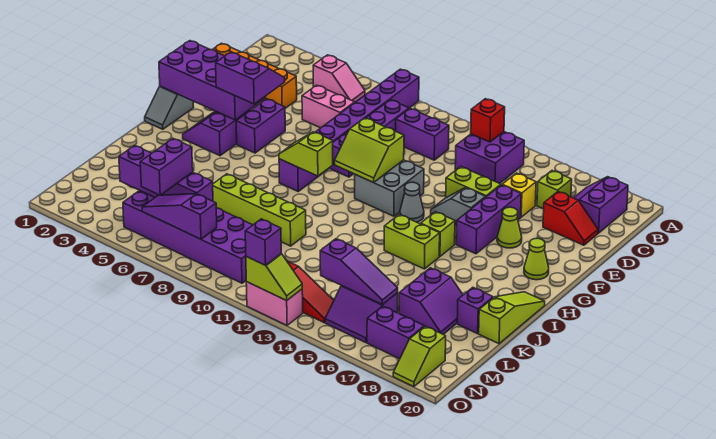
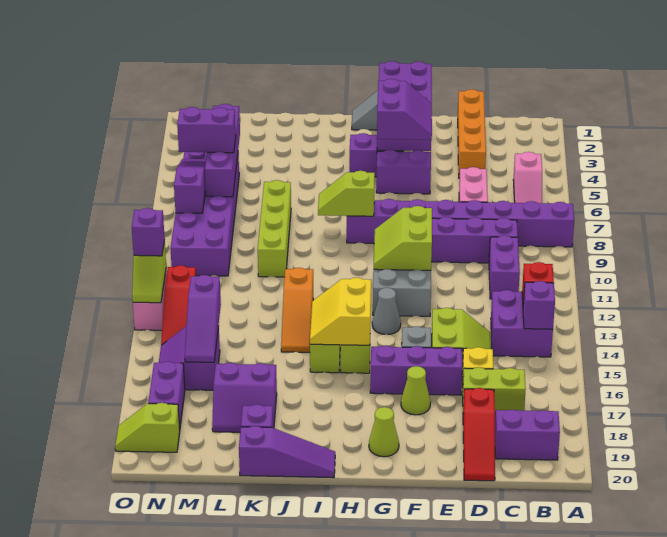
none -> purple 1x1 brick [523,281,555,329]
lime 1x1 brick [537,171,572,209] -> lime 1x2 brick [463,367,526,411]
red 1x2 slope [543,192,598,245] -> red 1x3 slope [463,388,495,481]
lime 1x2 slope [279,132,333,176] -> lime 1x2 slope turned to [318,171,375,216]
none -> yellow 2x2 slope [310,278,371,345]
lime 1x3 slope [479,292,545,344] -> purple 1x3 slope [239,426,335,478]
none -> orange 1x3 slope [281,268,313,352]

